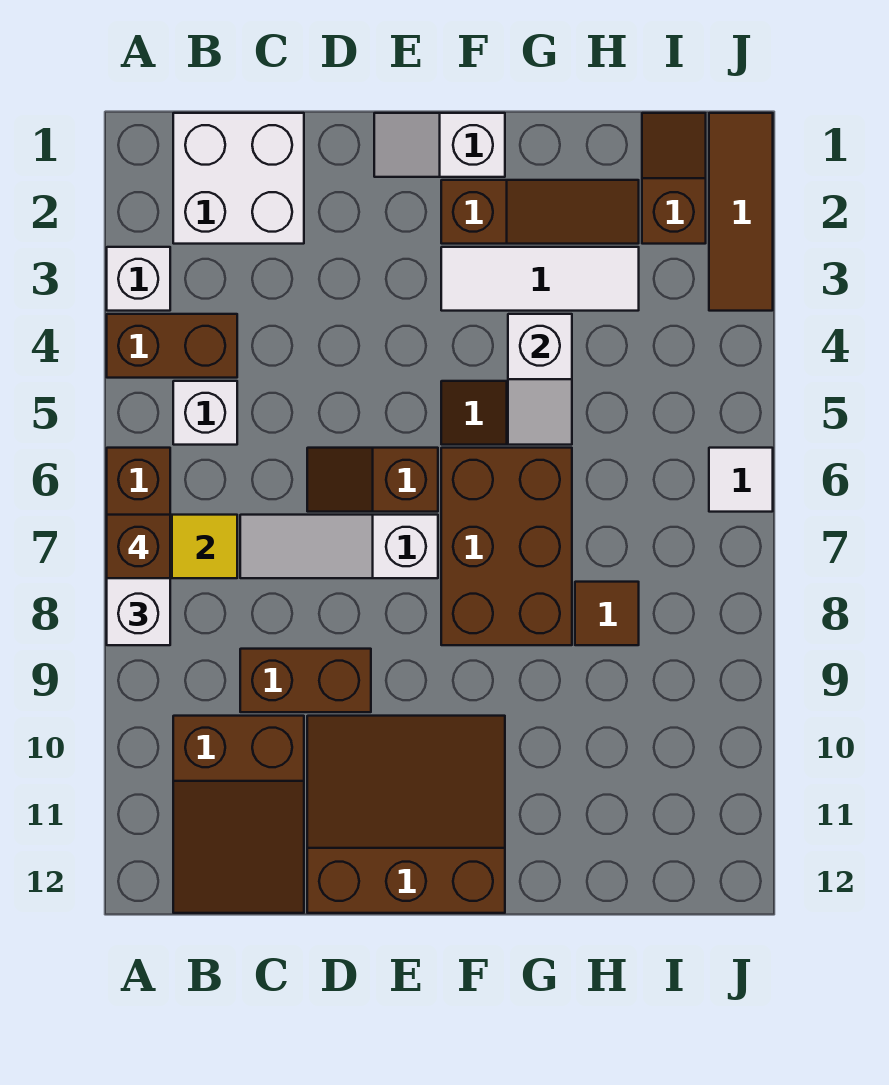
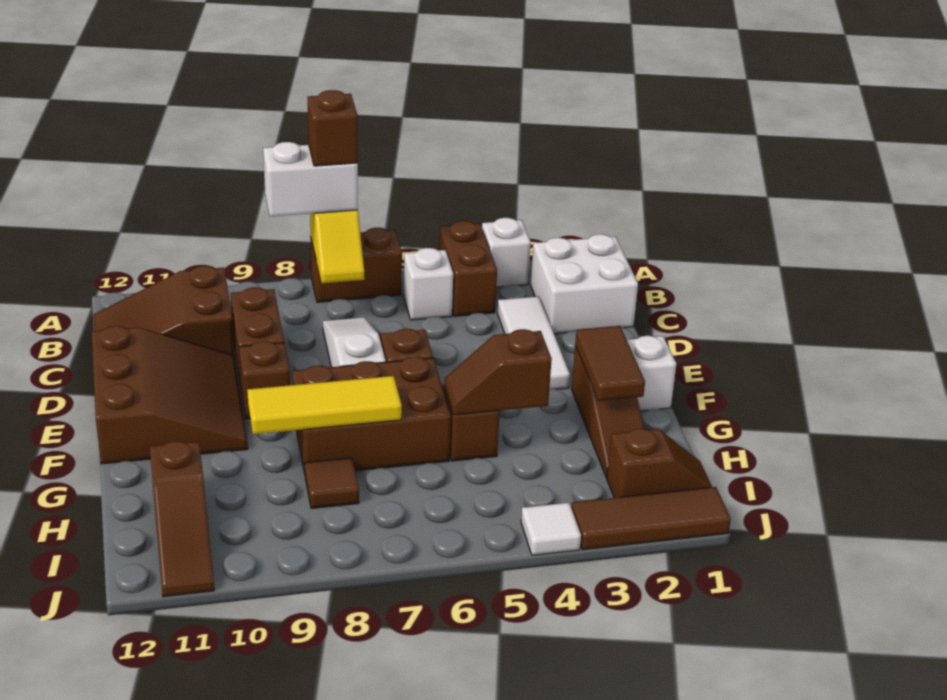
none -> brown 1x1 brick [239,341,290,419]
none -> brown 1x2 tile [575,326,645,401]
white 1x3 tile [441,247,639,311] -> white 1x3 tile moved to [497,296,570,390]
white 1x2 slope [508,314,572,445] -> brown 1x2 slope [444,329,552,415]
none -> yellow 1x3 tile [247,376,402,434]
none -> brown 1x3 slope [150,441,214,597]
white 1x1 tile [709,448,773,512] -> white 1x1 tile moved to [521,503,581,555]

